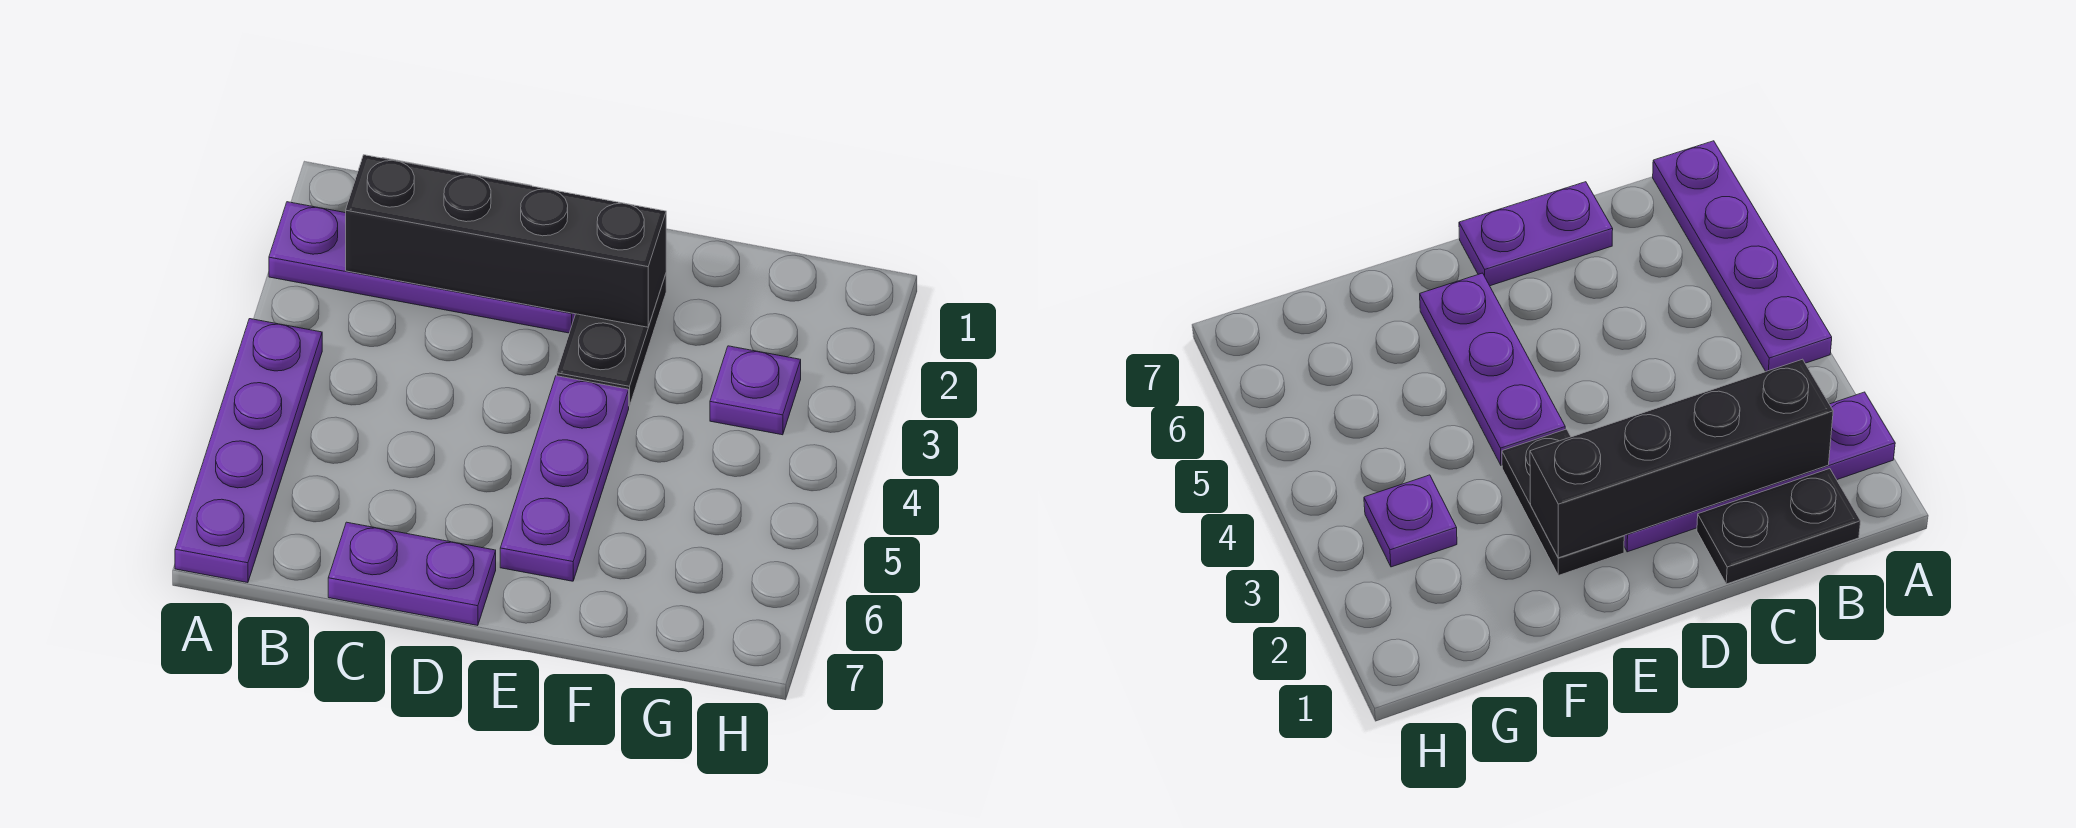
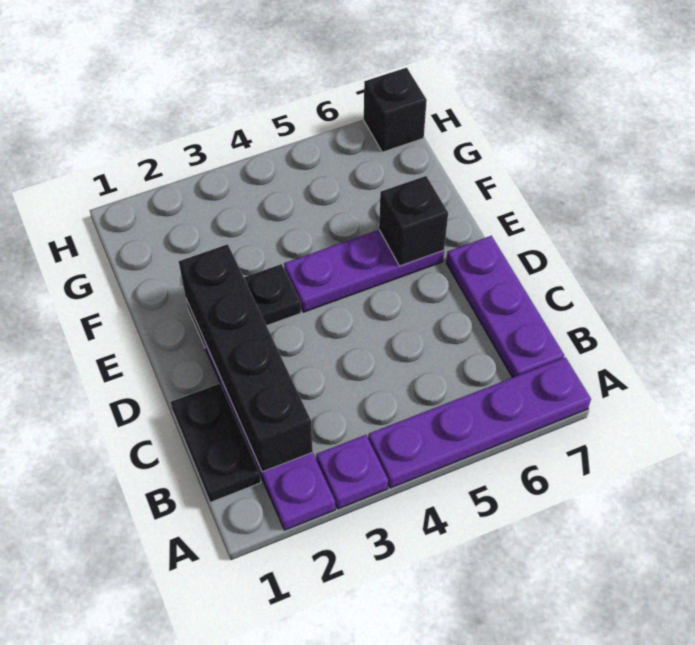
purple 1x2 plate [328,522,496,626] -> purple 1x3 plate [446,236,564,378]
none -> black 1x1 brick [379,176,448,266]
purple 1x1 plate [710,346,801,435] -> purple 1x1 plate moved to [316,435,388,509]
none -> black 1x1 brick [364,68,427,152]

